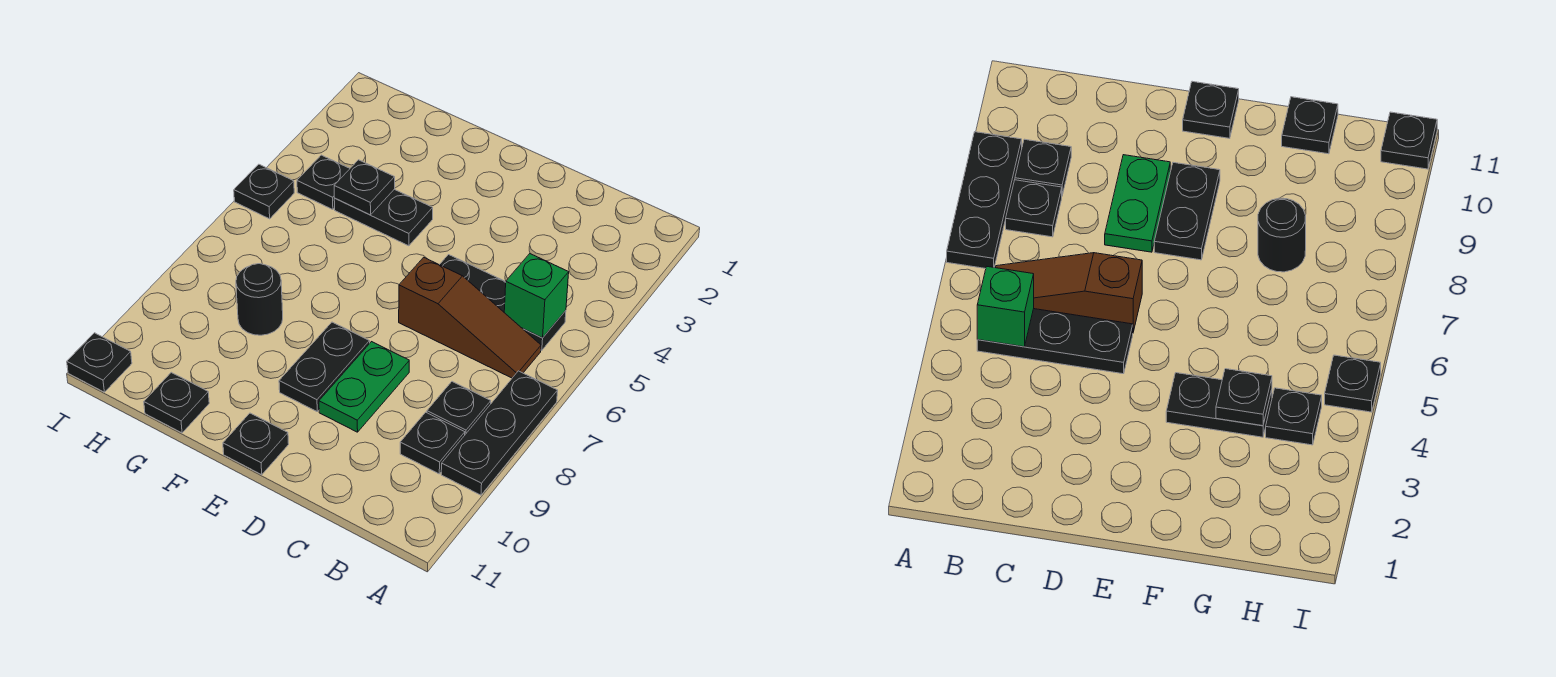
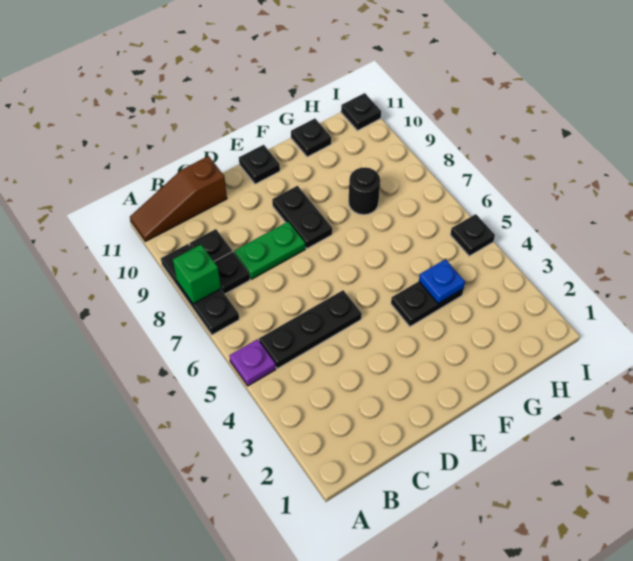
none -> purple 1x1 plate [230,339,276,386]
green 1x1 brick [504,254,569,338] -> green 1x1 brick moved to [173,244,221,304]
brown 1x3 slope [399,257,541,378] -> brown 1x3 slope moved to [130,156,227,241]
green 1x2 plate [319,342,409,432] -> green 1x2 plate turned to [234,222,305,279]
black 1x1 plate [334,160,395,215] -> blue 1x1 plate [419,259,465,304]
black 1x1 plate [297,155,350,210] -> none

